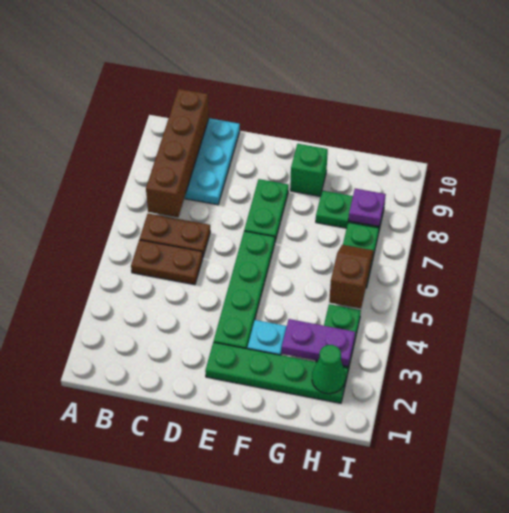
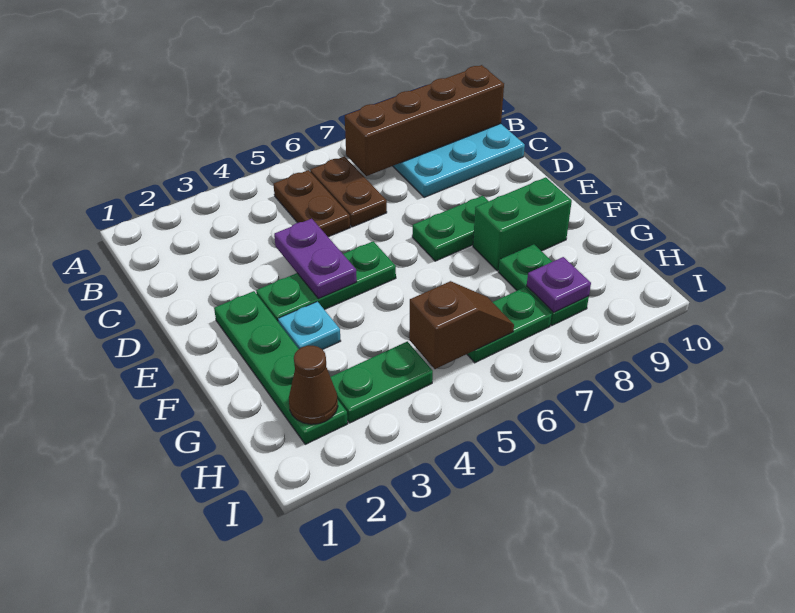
green 1x4 plate [214,231,275,349] -> green 1x3 plate [256,241,396,321]
green 1x1 brick [290,144,328,196] -> green 1x2 brick [473,177,572,271]
purple 1x2 plate [281,319,355,366] -> purple 1x2 plate moved to [274,219,357,299]
green 1x1 cone [312,345,345,394] -> brown 1x1 cone [289,346,338,424]

